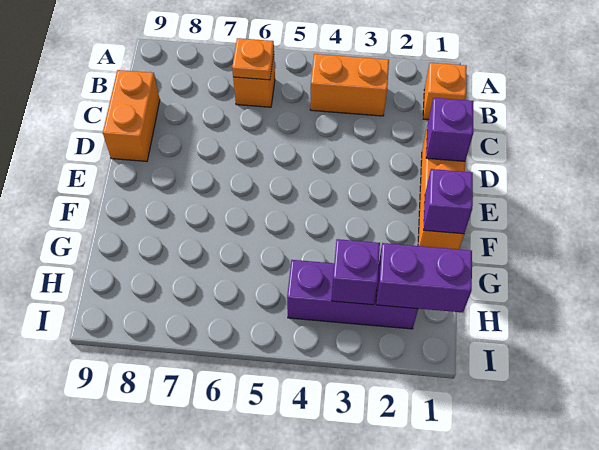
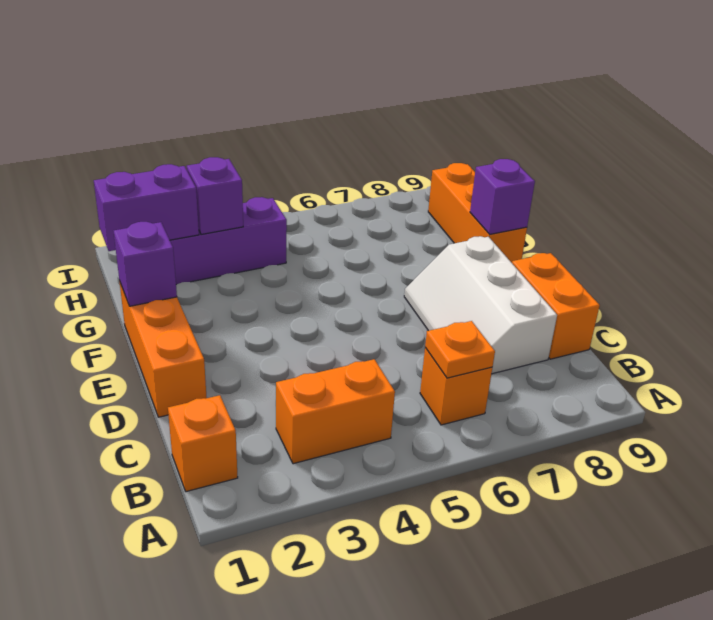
none -> white 2x3 slope [404,236,557,374]
purple 1x1 brick [426,98,473,161] -> purple 1x1 brick moved to [470,159,535,234]
none -> orange 1x3 brick [428,163,527,263]

